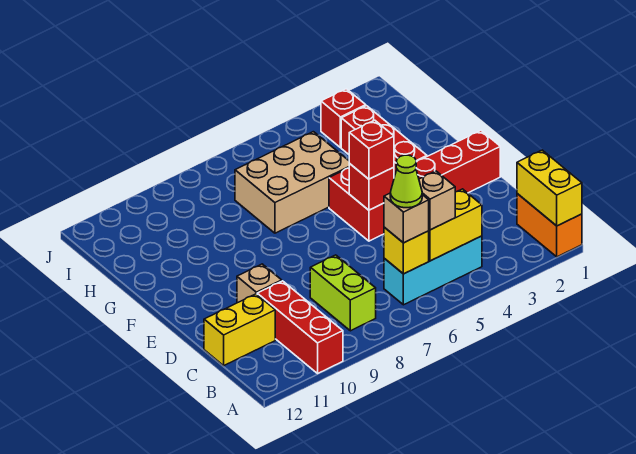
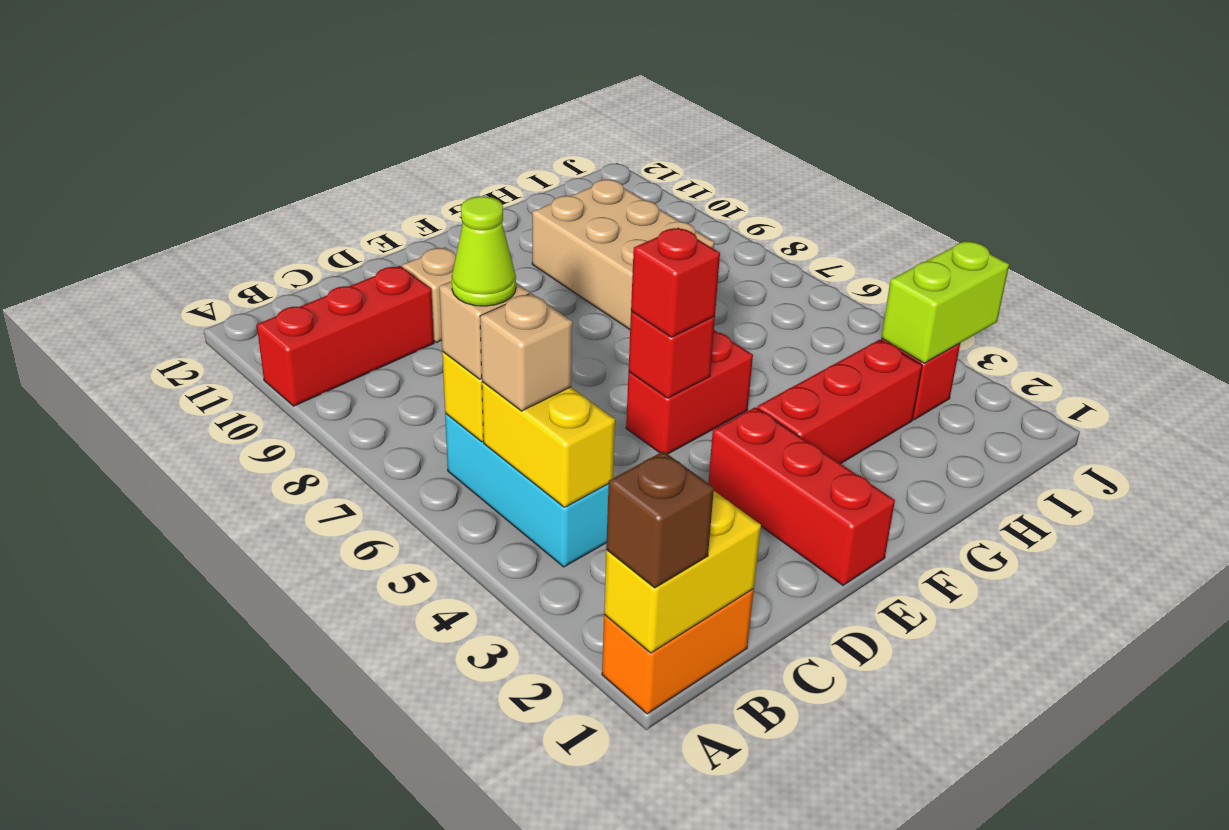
none -> brown 1x1 brick [606,451,714,588]
lime 1x2 brick [310,255,376,331] -> lime 1x2 brick moved to [881,241,1009,363]
yellow 1x2 brick [204,294,275,366] -> none
tan 2x3 brick [235,132,350,233] -> tan 2x3 brick moved to [532,180,714,329]

